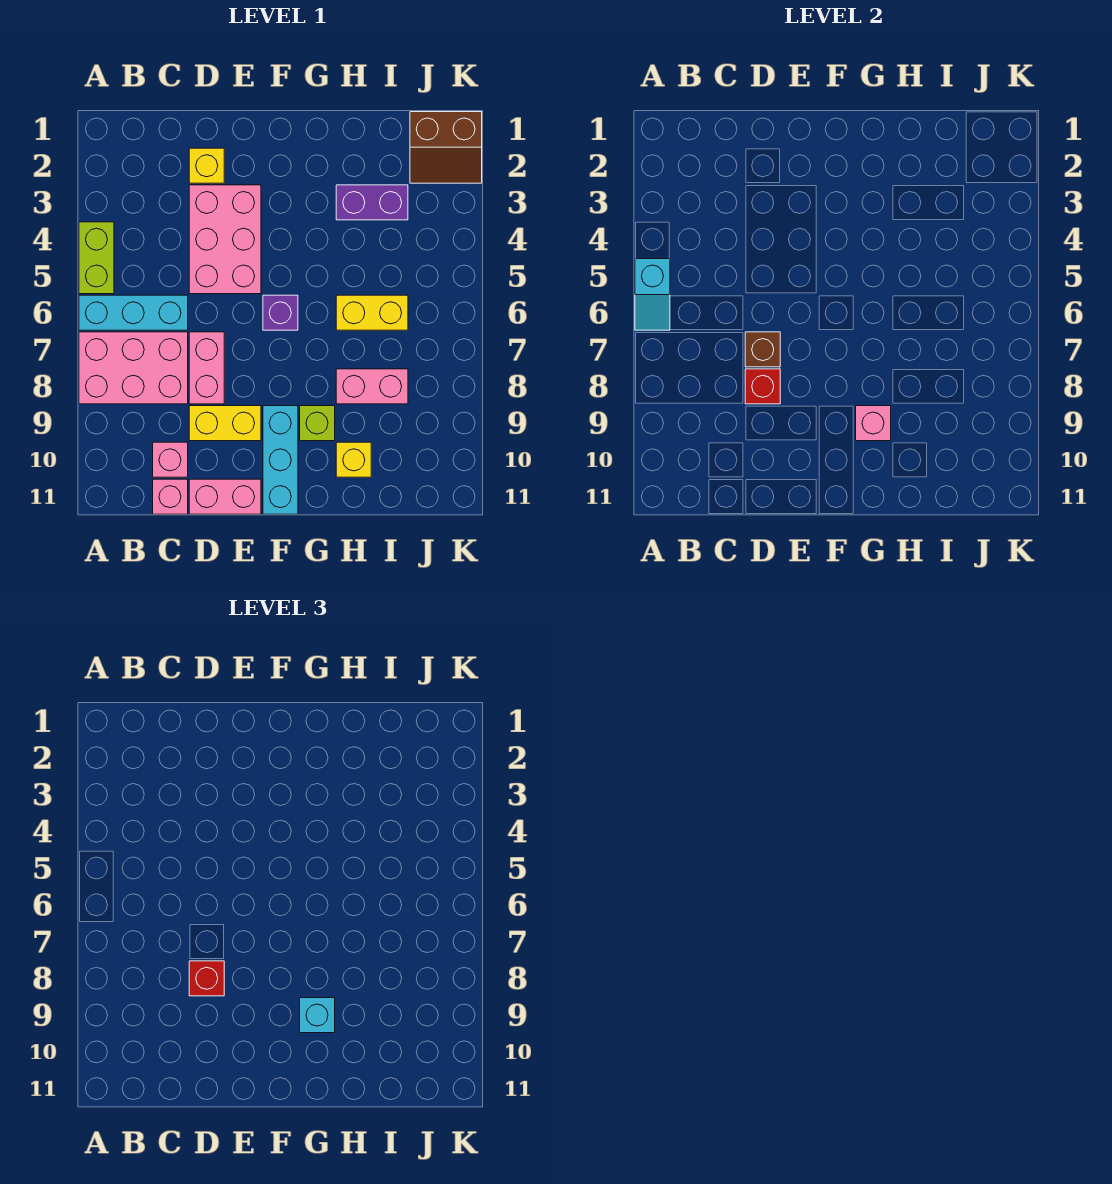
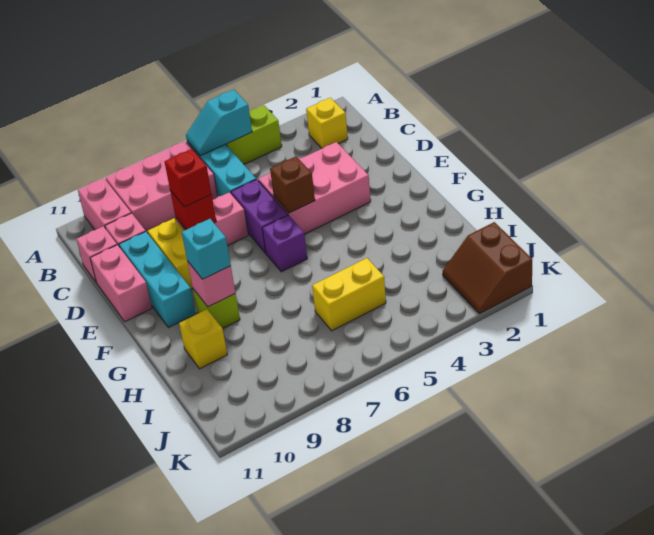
pink 2x3 brick [79,332,188,404] -> pink 2x3 brick turned to [106,141,218,233]
yellow 1x1 brick [189,148,224,183] -> yellow 1x1 brick moved to [306,98,348,148]
brown 1x1 brick [745,332,780,367] -> brown 1x1 brick moved to [270,156,315,213]
cyan 1x3 brick [263,406,298,514] -> cyan 1x3 brick turned to [119,232,196,328]
purple 1x2 brick [336,185,408,220] -> purple 1x2 brick moved to [231,179,288,253]
yellow 1x2 brick [336,295,408,330] -> yellow 1x2 brick turned to [312,258,386,331]
pink 1x2 brick [336,369,408,404] -> pink 1x2 brick moved to [78,178,131,230]

